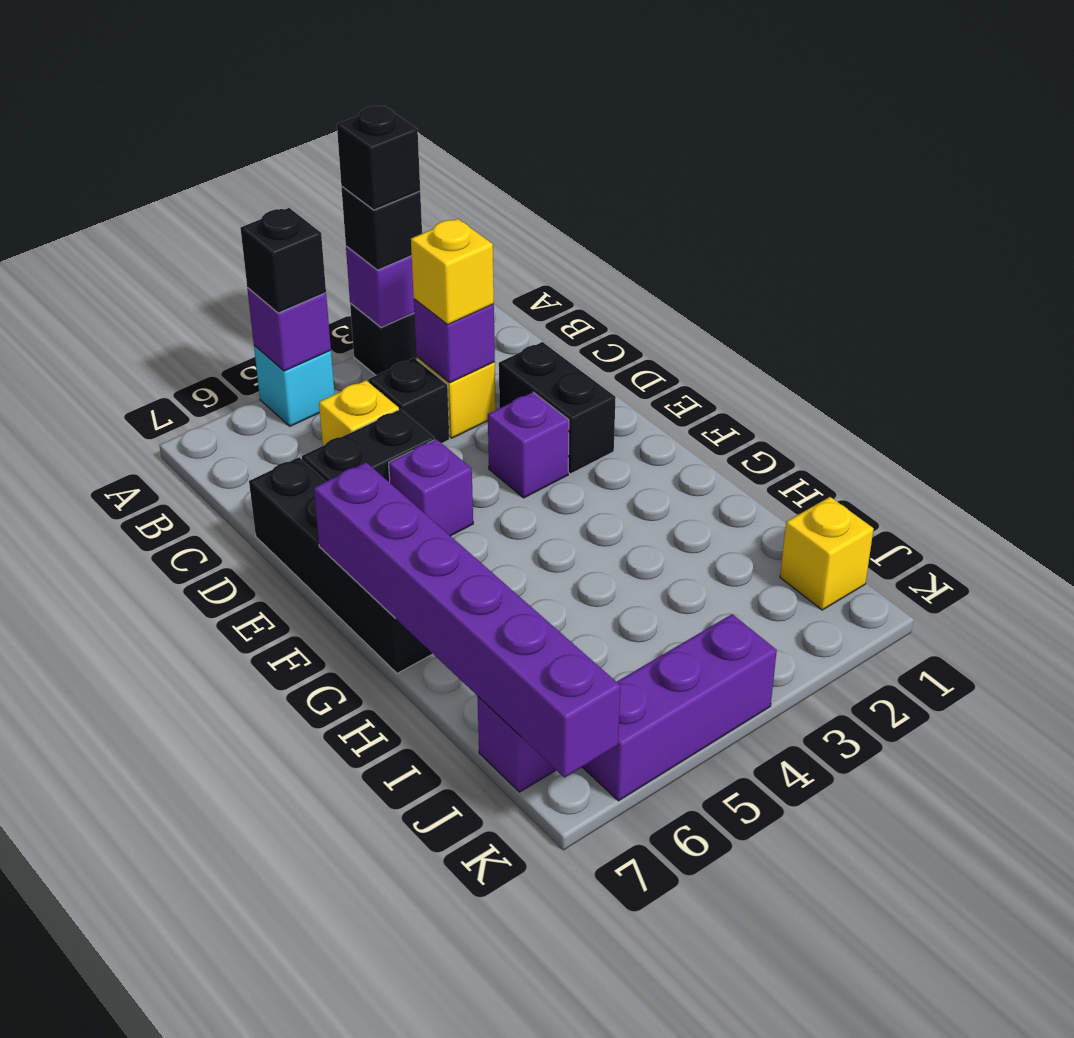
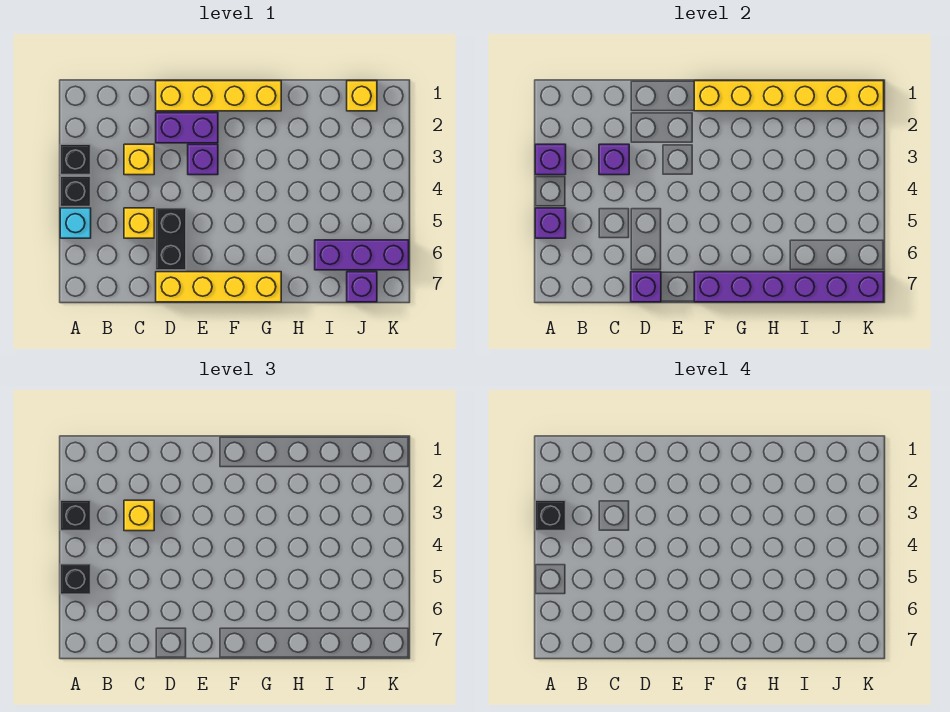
black 1x1 brick [368,358,449,443] -> black 1x1 brick moved to [60,176,91,207]
none -> yellow 1x4 brick [156,81,281,111]
black 1x2 brick [499,342,616,474] -> purple 1x2 brick [156,113,218,143]
black 1x4 brick [249,457,433,673] -> yellow 1x4 brick [156,272,281,302]
purple 1x1 brick [389,439,473,536] -> purple 1x1 brick moved to [631,272,661,302]
none -> yellow 1x6 brick [694,81,884,111]
purple 1x3 brick [582,614,777,801] -> purple 1x3 brick turned to [315,240,409,270]

